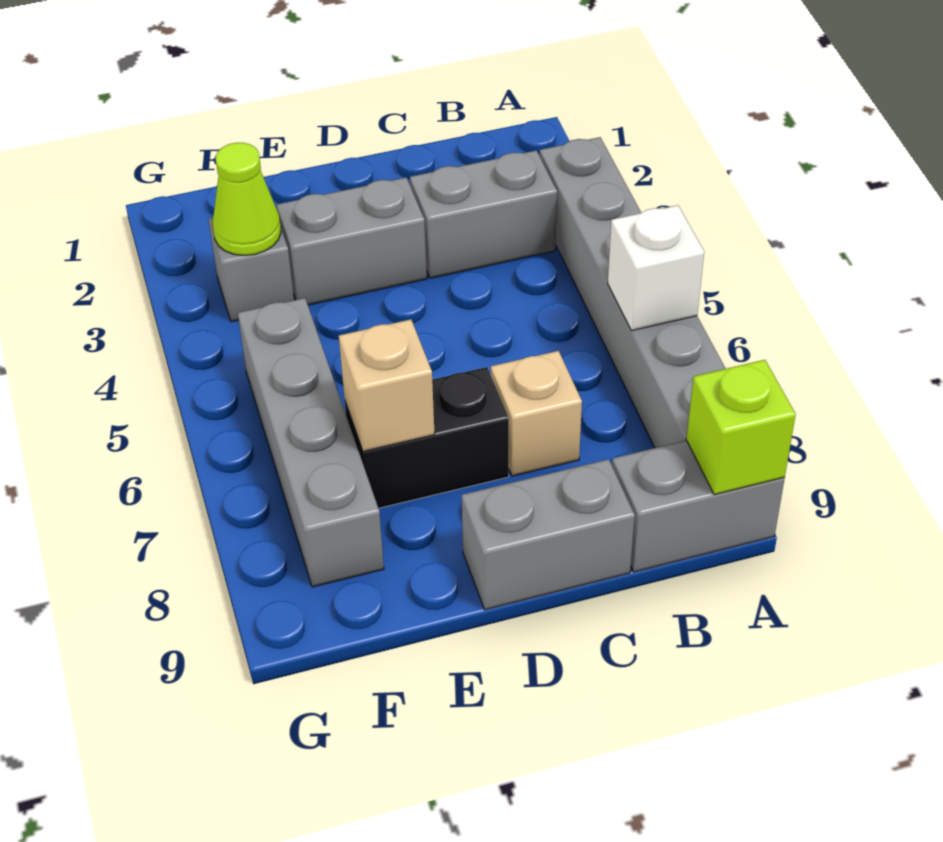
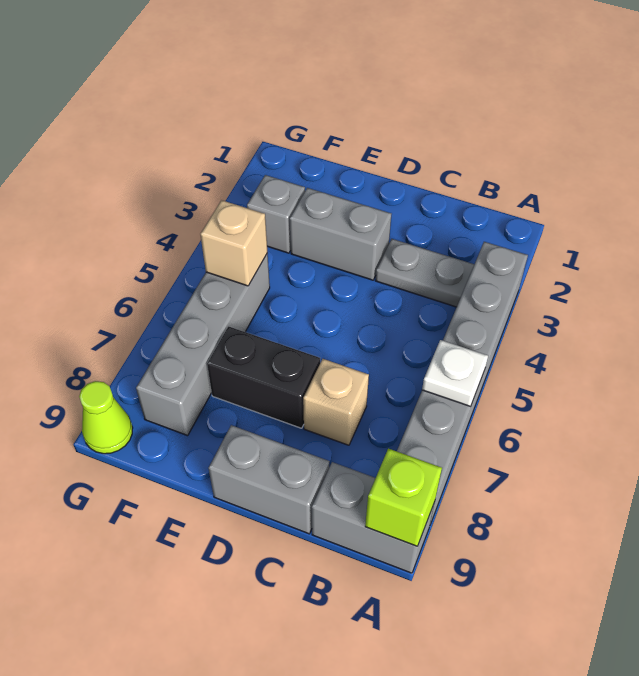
white 1x1 brick [608,205,704,331] -> white 1x1 plate [422,340,488,407]
grey 1x2 brick [410,150,557,278] -> grey 1x2 plate [375,239,474,307]
tan 1x1 brick [339,319,435,451] -> tan 1x1 brick moved to [200,200,267,286]
lime 1x1 cone [213,143,281,256] -> lime 1x1 cone moved to [79,381,133,454]

